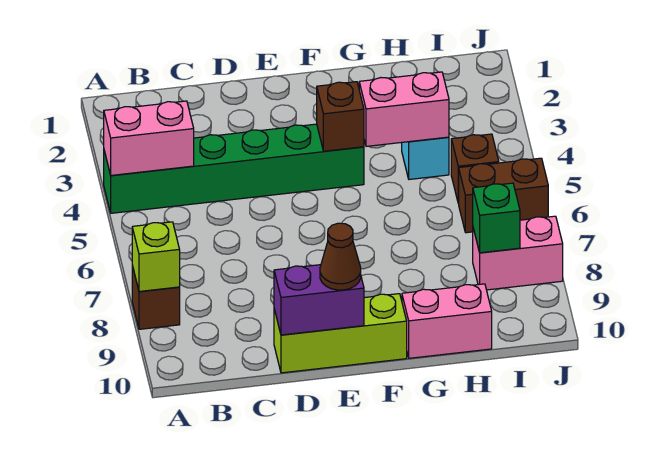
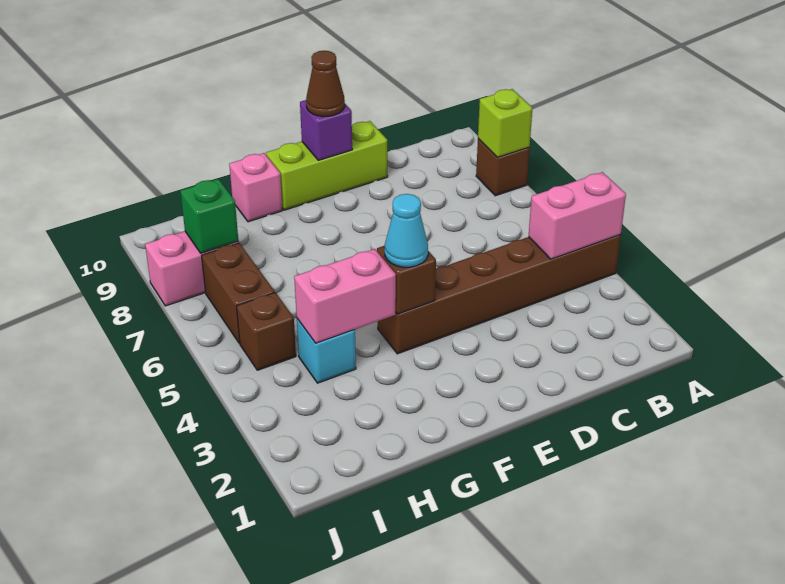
green 1x6 brick [104,124,364,213] -> brown 1x6 brick [378,235,621,354]
purple 1x2 brick [274,265,364,335] -> purple 1x1 brick [300,100,352,160]
none -> cyan 1x1 cone [385,194,428,267]
pink 1x2 brick [402,284,492,358] -> pink 1x1 brick [229,153,282,222]
brown 1x2 brick [458,158,548,233] -> brown 1x2 brick turned to [202,243,275,344]

